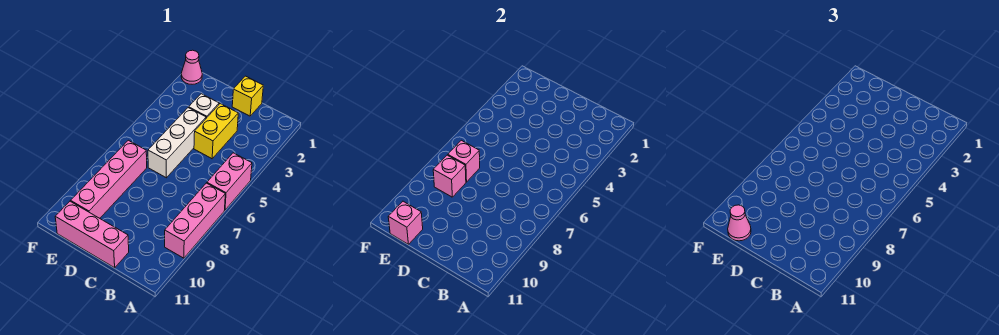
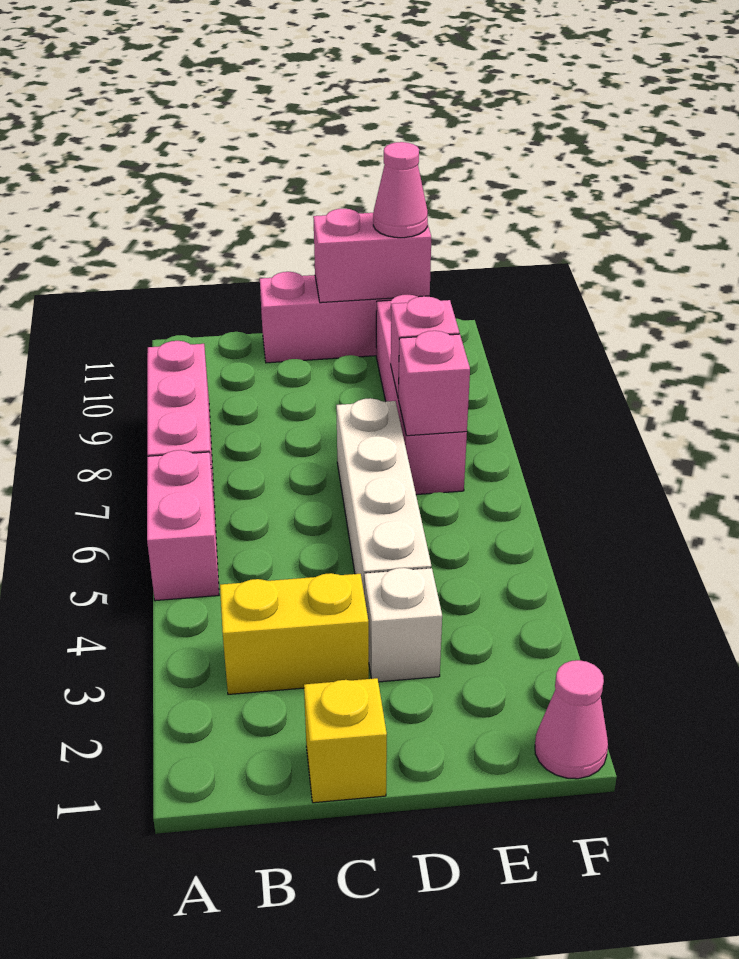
yellow 1x2 brick [194,104,238,159] -> yellow 1x2 brick turned to [220,573,369,694]
white 1x3 brick [148,108,206,178] -> white 1x4 brick [336,398,431,590]
pink 1x1 brick [388,201,423,244] -> pink 1x2 brick [313,209,431,303]

